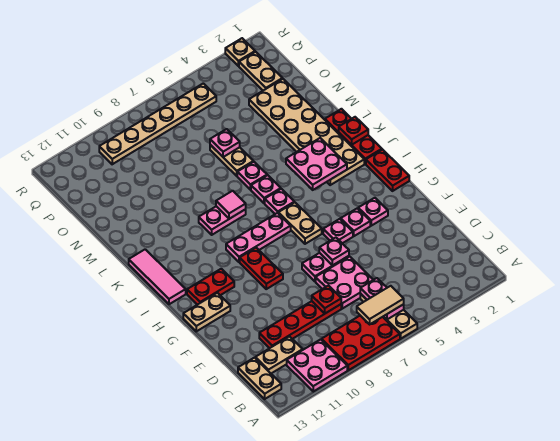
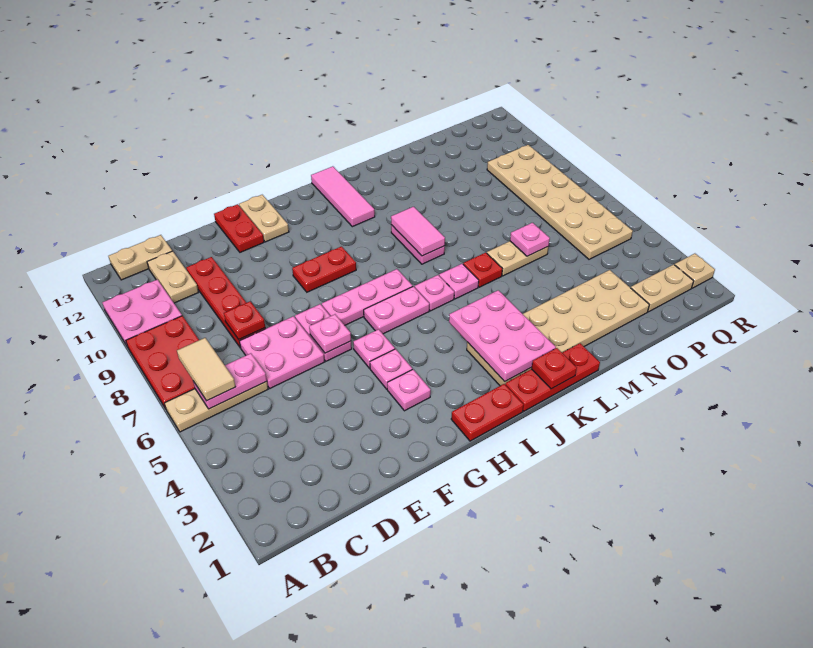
tan 1x2 plate [278,202,322,244] -> pink 1x2 plate [364,286,429,334]
red 1x2 plate [187,269,234,305] -> red 1x2 plate moved to [214,204,264,252]
pink 1x3 plate [226,213,291,262] -> pink 1x3 plate turned to [322,269,413,325]
pink 1x3 tile [129,249,186,304] -> pink 1x3 tile turned to [311,166,375,227]
pink 2x2 plate [286,138,347,190] -> pink 2x3 plate [449,290,556,382]
pink 1x1 tile [216,191,246,219] -> pink 1x2 tile [391,207,445,256]
pink 1x1 plate [237,162,267,190] -> red 1x1 plate [463,253,502,287]
tan 1x6 plate [99,83,216,164] -> tan 2x6 plate [487,145,633,259]

